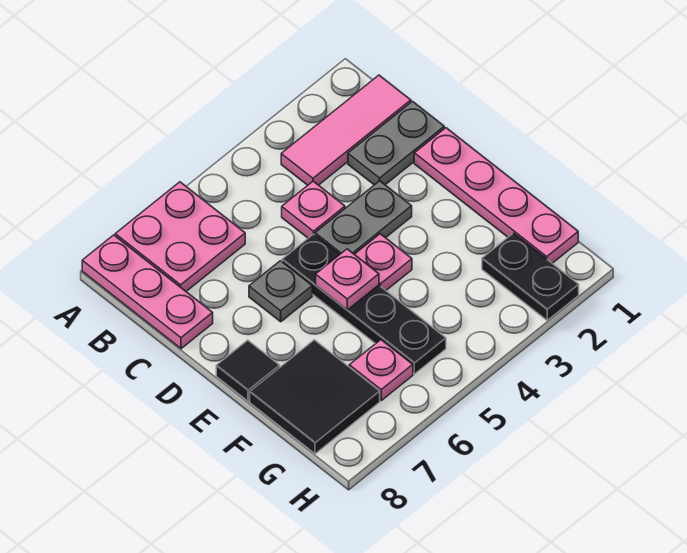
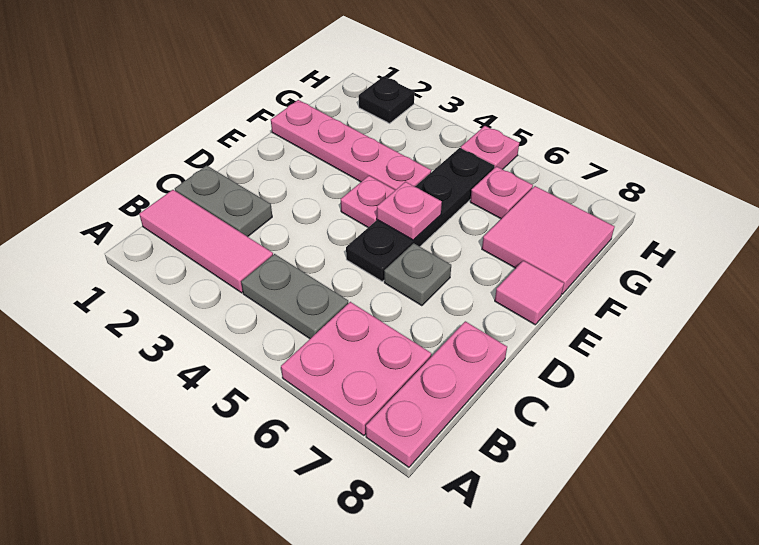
pink 1x1 plate [282,181,345,238] -> pink 1x1 plate moved to [461,126,519,169]
pink 1x4 plate [414,128,578,263] -> pink 1x4 plate turned to [271,100,431,190]
grey 1x2 plate [315,181,412,254] -> grey 1x2 plate moved to [241,254,348,339]
black 1x1 tile [216,340,280,401] -> pink 1x1 tile [495,261,564,325]
black 2x2 tile [250,340,380,454] -> pink 2x2 tile [482,186,615,294]
black 1x2 plate [482,233,579,320] -> black 1x1 plate [359,76,414,123]

